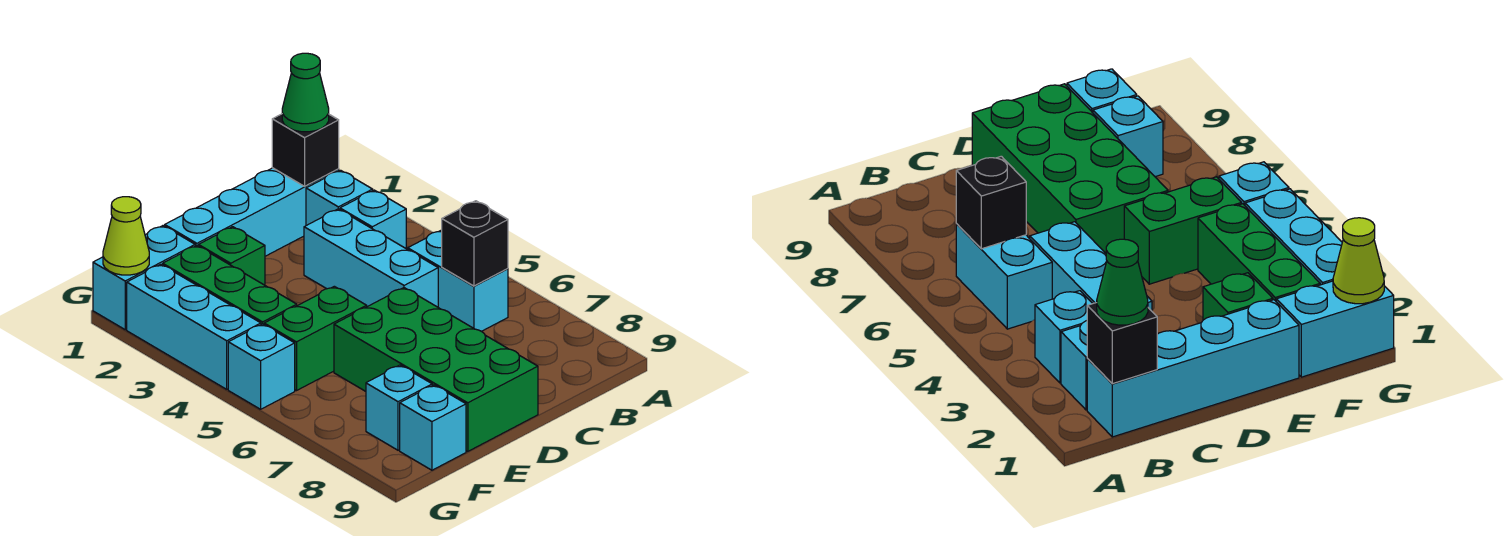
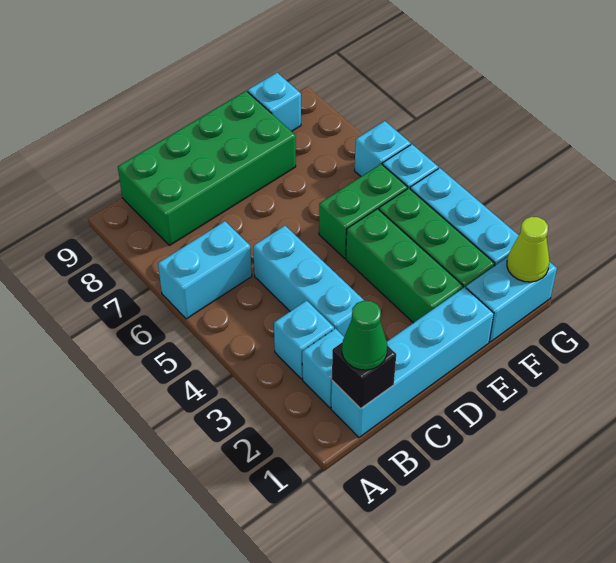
cyan 1x2 brick [408,230,508,331] -> cyan 1x2 brick turned to [158,221,252,319]
black 1x1 brick [442,201,508,286] -> none
green 2x4 brick [334,288,538,451] -> green 2x4 brick turned to [118,91,296,246]
green 1x1 brick [199,227,265,285] -> green 1x3 brick [346,209,463,323]
cyan 1x1 brick [366,365,432,450] -> cyan 1x1 brick moved to [355,121,411,176]

